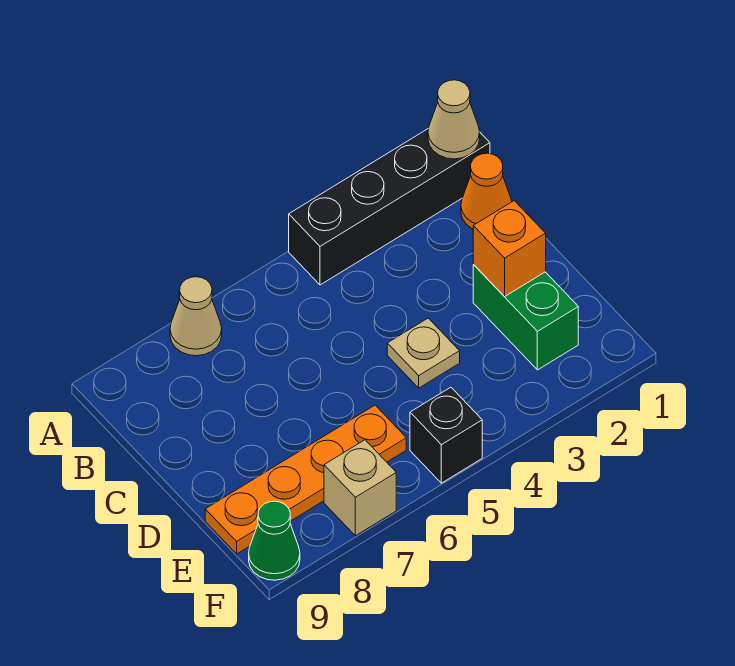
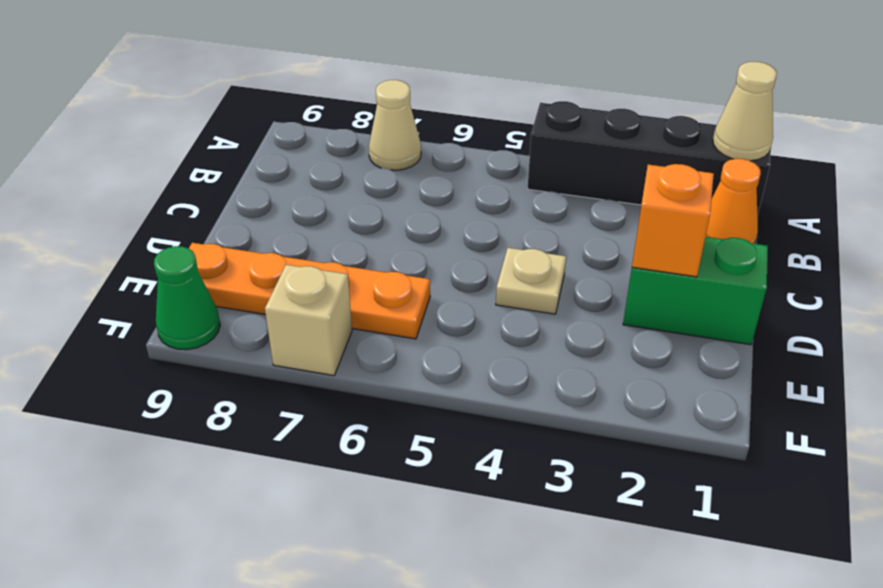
green 1x2 brick [473,265,578,370] -> green 1x2 brick turned to [623,237,768,345]
black 1x1 brick [410,387,482,483] -> none

